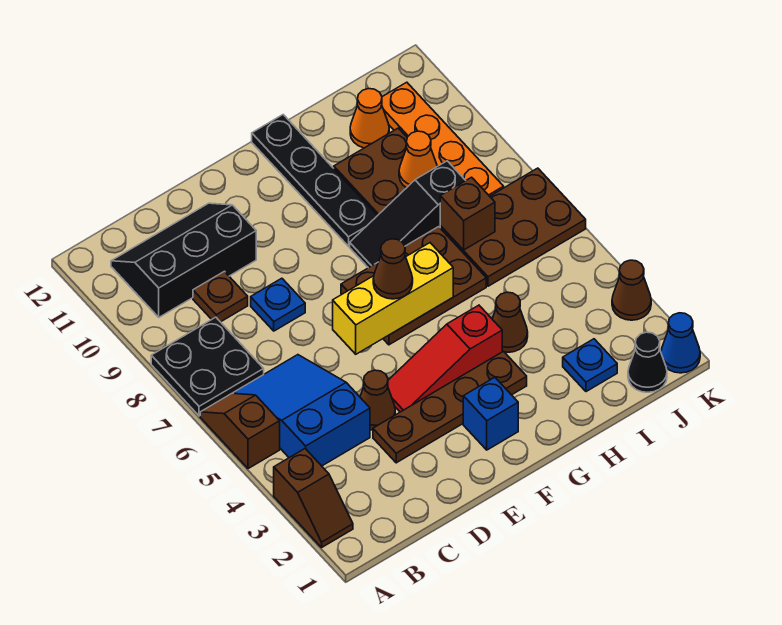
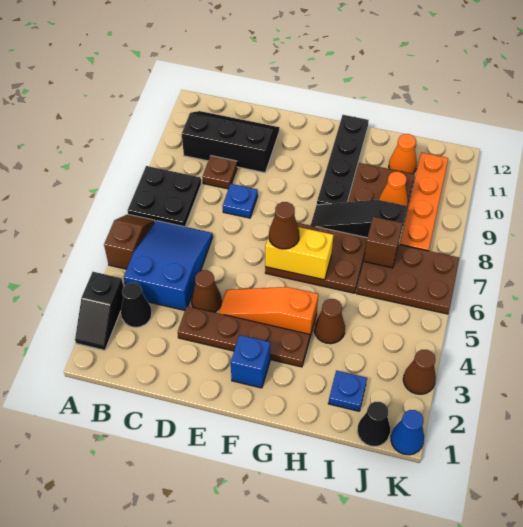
brown 1x2 slope [274,449,353,547] -> black 1x2 slope [75,272,124,350]
none -> black 1x1 cone [121,283,152,327]
red 1x3 slope [388,305,502,412] -> orange 1x3 slope [219,287,318,336]
yellow 1x3 brick [333,243,453,354] -> yellow 1x2 brick [265,227,333,280]

